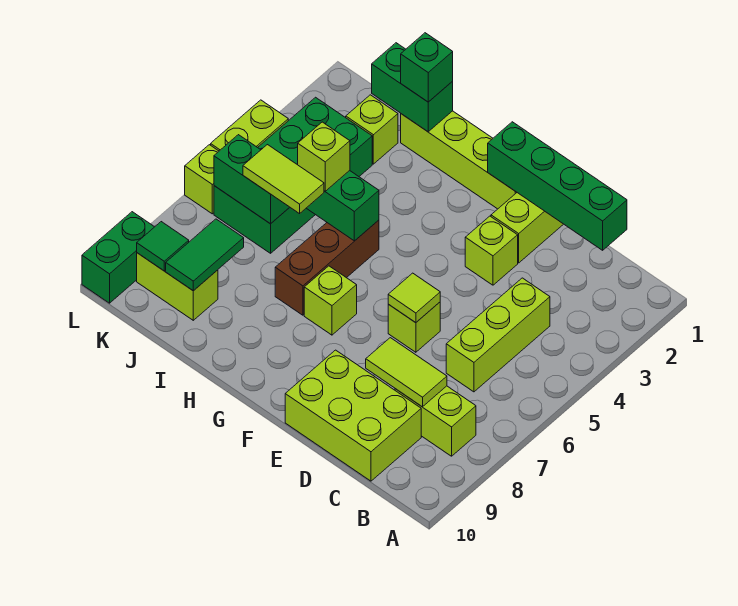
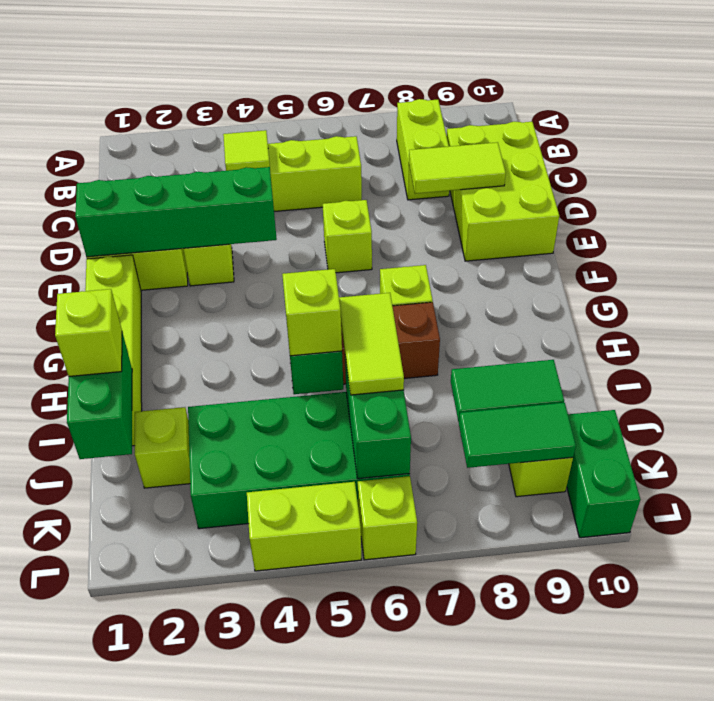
green 1x4 brick [488,122,627,250] -> green 1x4 brick turned to [75,167,277,257]
lime 1x2 tile [366,338,447,407] -> lime 1x2 tile turned to [409,142,506,194]
lime 1x1 tile [388,273,440,323] -> lime 1x1 tile moved to [223,130,270,171]
green 1x1 brick [401,33,453,102] -> lime 1x1 brick [55,289,122,376]
green 1x1 tile [137,222,189,271] -> green 1x2 tile [459,403,576,468]
green 1x2 brick [82,212,154,303] -> green 1x2 brick turned to [567,410,640,538]

